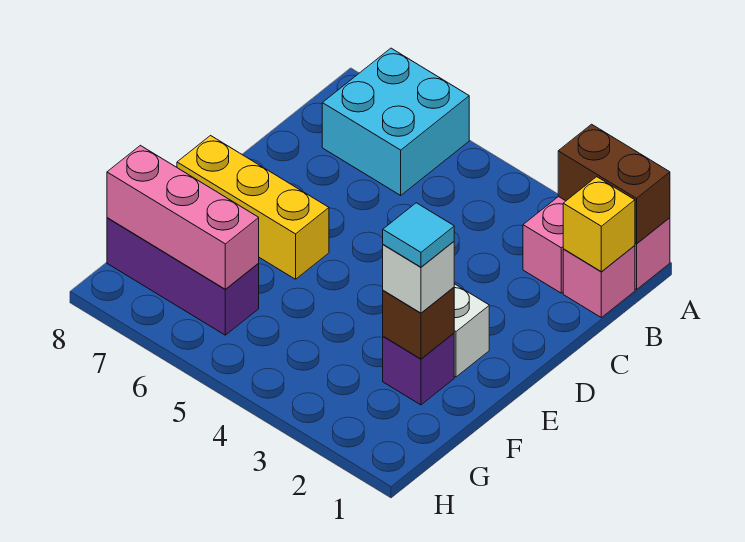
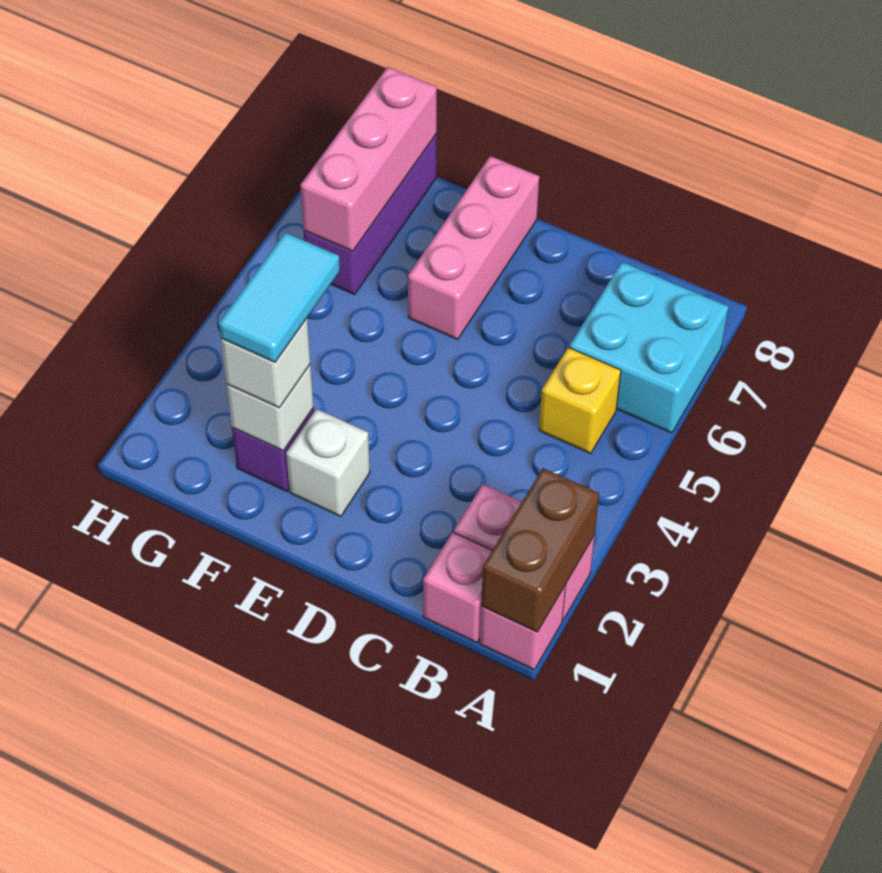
yellow 1x1 brick [563,177,635,272] -> yellow 1x1 brick moved to [539,347,621,453]
yellow 1x3 brick [177,136,329,279] -> pink 1x3 brick [408,156,539,339]
brown 1x1 brick [383,287,454,359] -> white 1x1 brick [226,364,314,451]
cyan 1x1 tile [383,203,454,267] -> cyan 1x2 tile [219,233,340,362]

